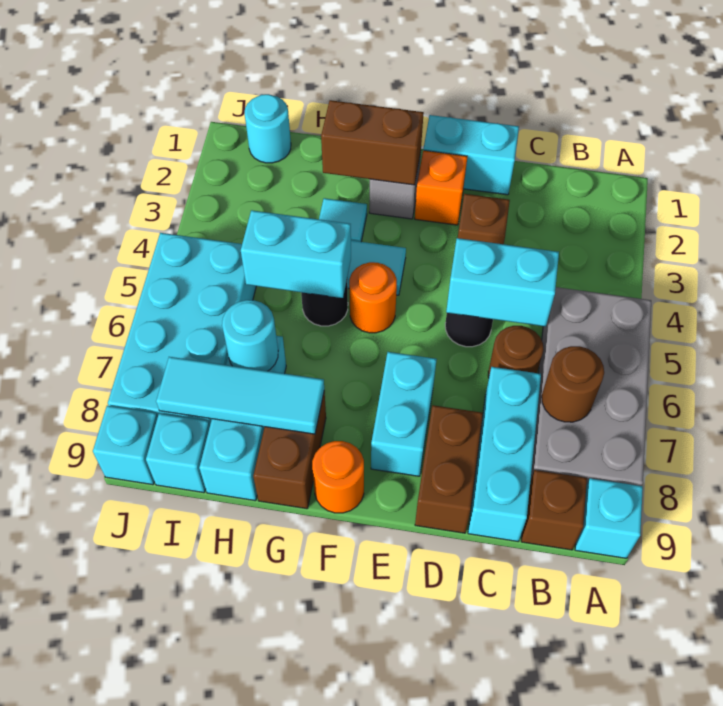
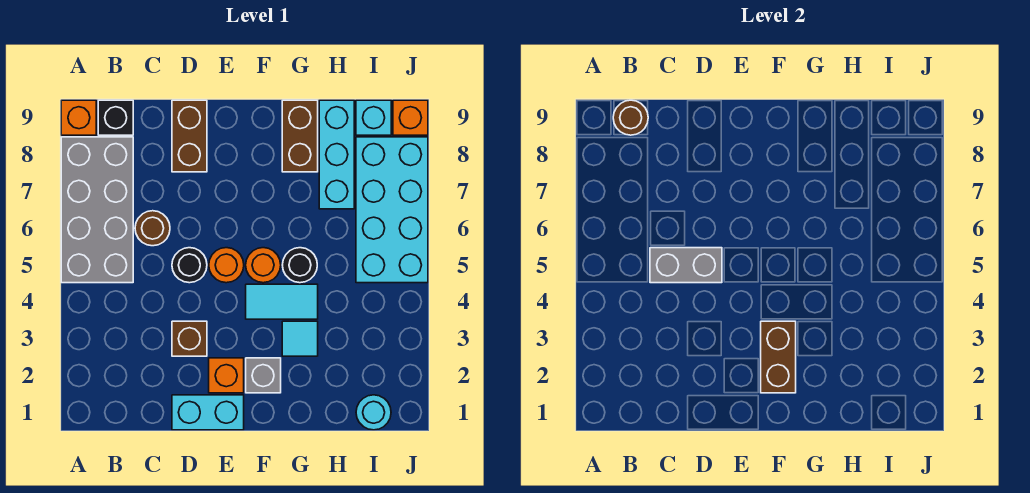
cyan 1x1 brick [575,478,643,558] -> orange 1x1 brick [61,100,96,135]
brown 1x1 round brick [542,346,604,422] -> brown 1x1 round brick moved to [613,100,648,135]
brown 1x1 brick [521,470,587,550] -> black 1x1 brick [98,100,133,135]
cyan 1x2 brick [446,238,559,327] -> grey 1x2 brick [650,248,722,283]
cyan 1x3 brick [468,367,541,542] -> none
cyan 1x2 brick [371,352,437,476] -> none
brown 1x2 brick [321,100,424,185] -> brown 1x2 brick turned to [761,321,796,393]
orange 1x1 round brick [312,441,364,513] -> orange 1x1 round brick moved to [209,248,244,283]
cyan 1x2 brick [241,210,351,298] -> none
cyan 1x3 tile [156,357,324,434] -> none
cyan 1x1 round brick [222,300,278,371] -> none
cyan 1x1 brick [93,406,158,485] -> orange 1x1 brick [393,100,428,135]

